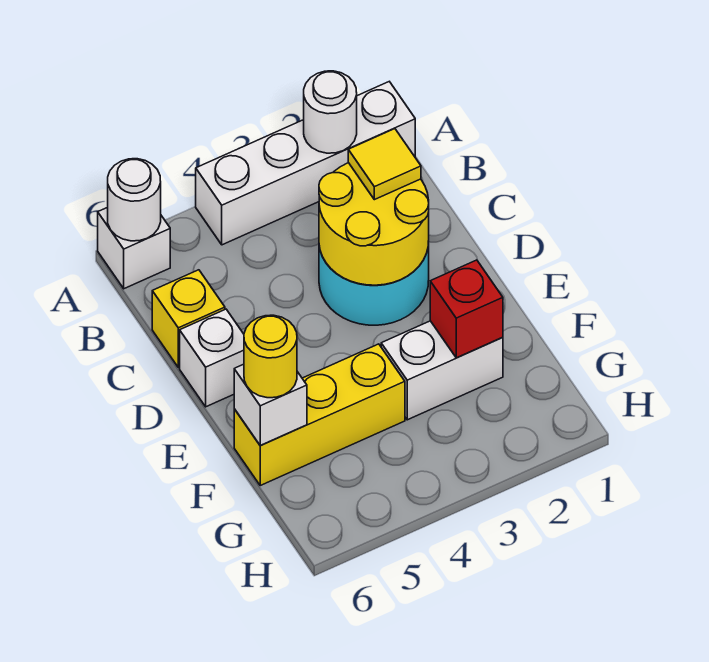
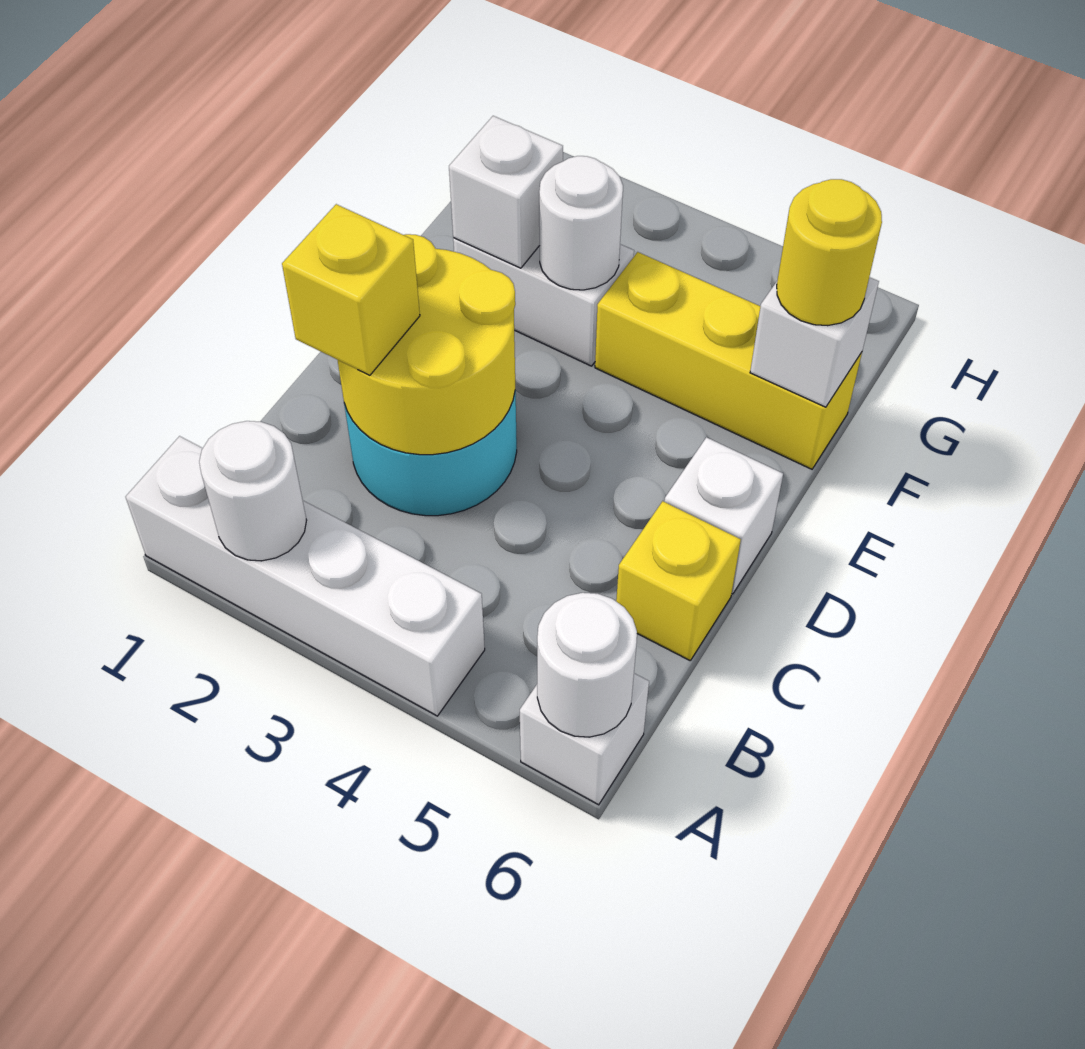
yellow 1x1 tile [348,129,421,200] -> yellow 1x1 brick [282,204,420,375]
red 1x1 brick [430,260,503,358] -> white 1x1 brick [449,116,563,268]
none -> white 1x1 round brick [539,156,623,290]

